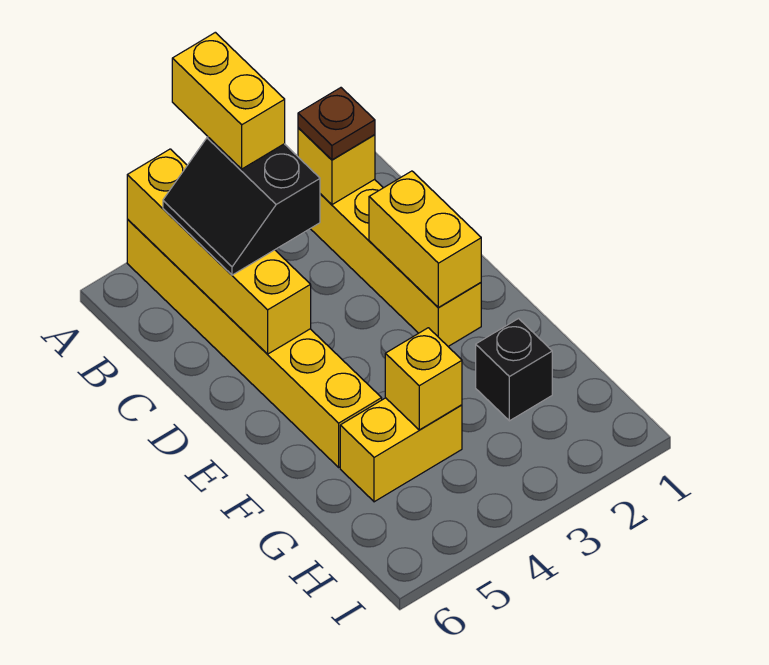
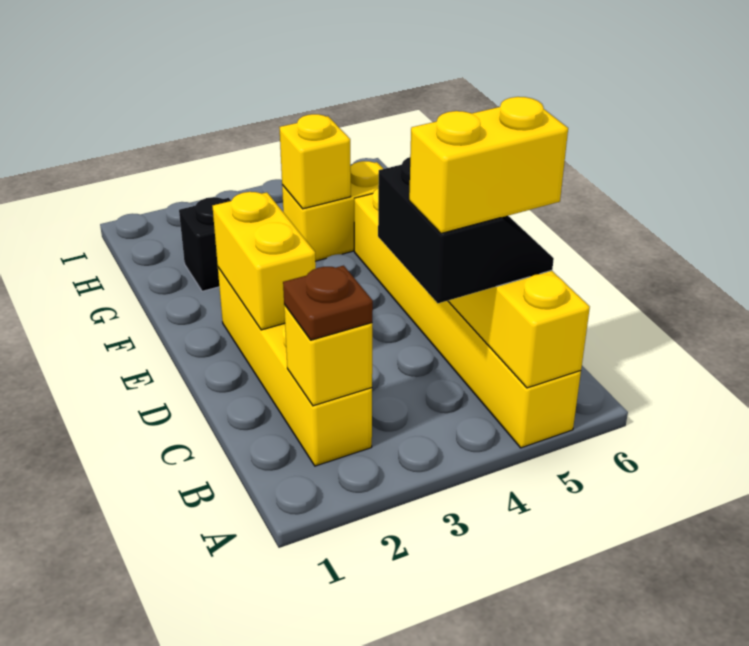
yellow 1x2 brick [172,32,285,169] -> yellow 1x2 brick turned to [409,97,568,233]

